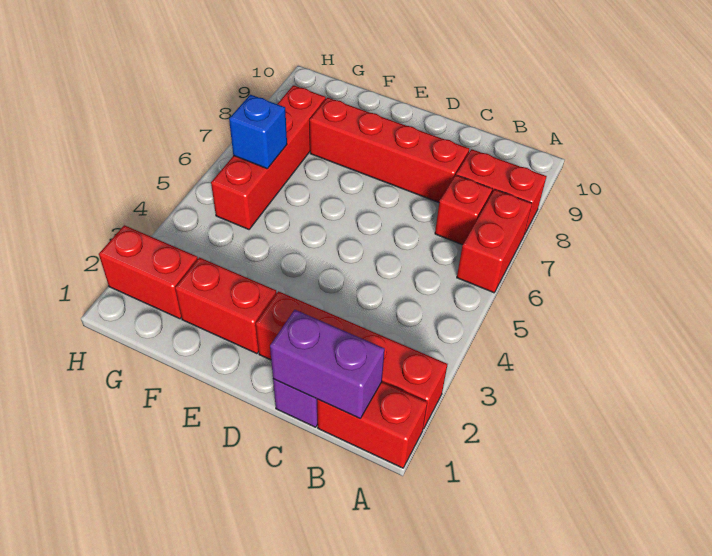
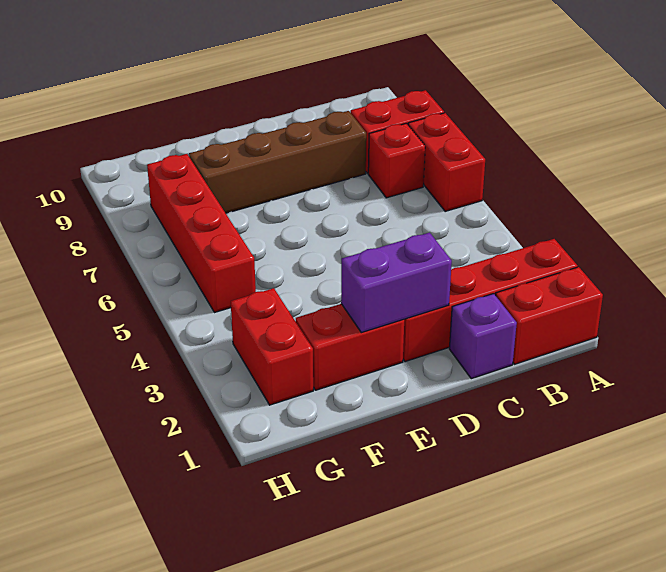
purple 1x2 brick [270,310,385,418] -> purple 1x2 brick moved to [341,232,452,333]
red 1x4 brick [309,97,469,202] -> brown 1x4 brick [189,111,366,213]
red 1x2 brick [99,225,198,319] -> red 1x2 brick turned to [231,288,313,405]
blue 1x1 brick [229,95,287,169] -> none

